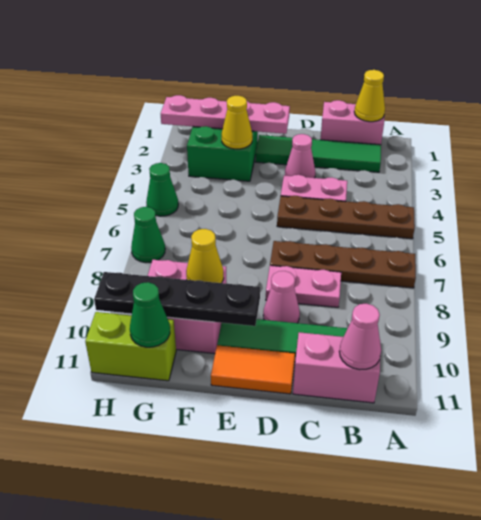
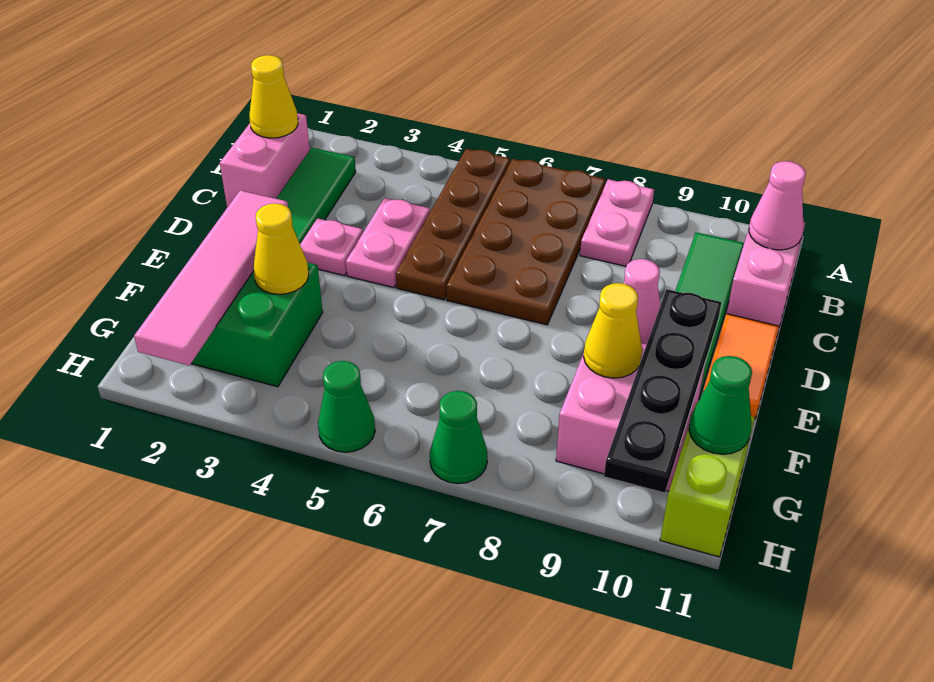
brown 1x4 plate [270,241,416,288] -> brown 2x4 plate [447,159,605,325]
pink 1x2 plate [266,266,341,307] -> pink 1x2 plate moved to [580,179,654,266]
pink 1x1 cone [285,134,315,178] -> pink 1x1 plate [300,218,363,276]
pink 1x4 plate [161,95,290,134] -> pink 1x4 tile [134,190,288,365]

